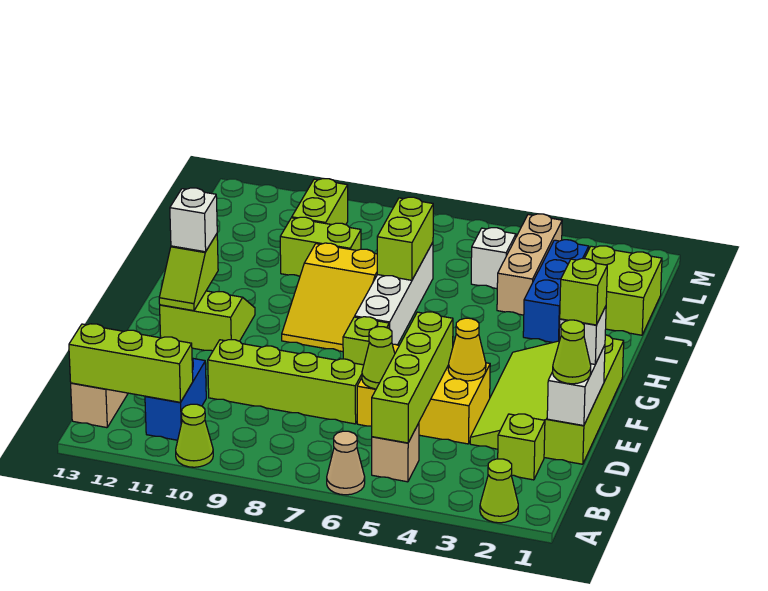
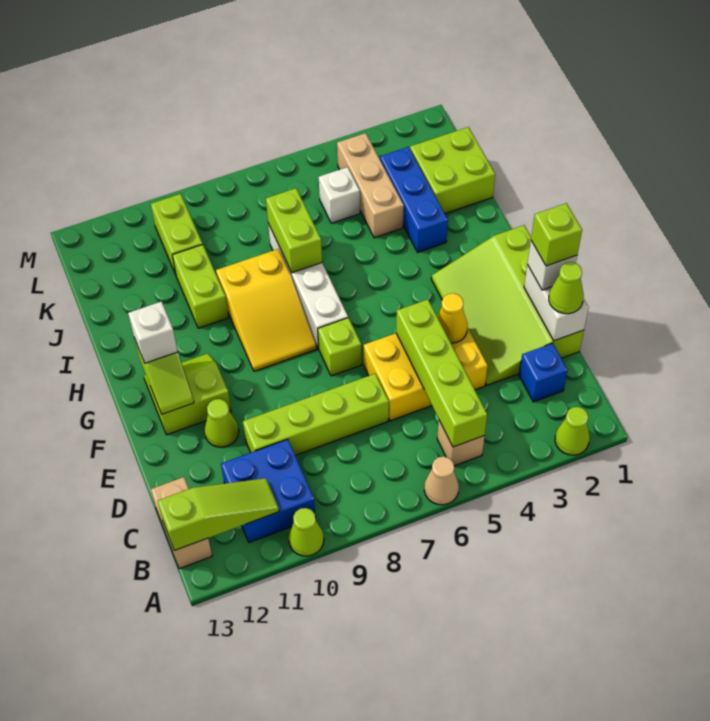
blue 1x2 brick [145,358,206,440] -> blue 2x2 brick [221,439,316,543]
lime 1x3 brick [69,324,193,402] -> lime 1x3 slope [158,478,279,551]
lime 1x1 brick [498,414,545,480] -> blue 1x1 brick [519,343,568,402]
lime 1x1 cone [362,327,395,389] -> lime 1x1 cone moved to [204,399,239,447]
lime 1x2 brick [280,217,361,276] -> lime 1x2 brick turned to [172,245,229,328]

